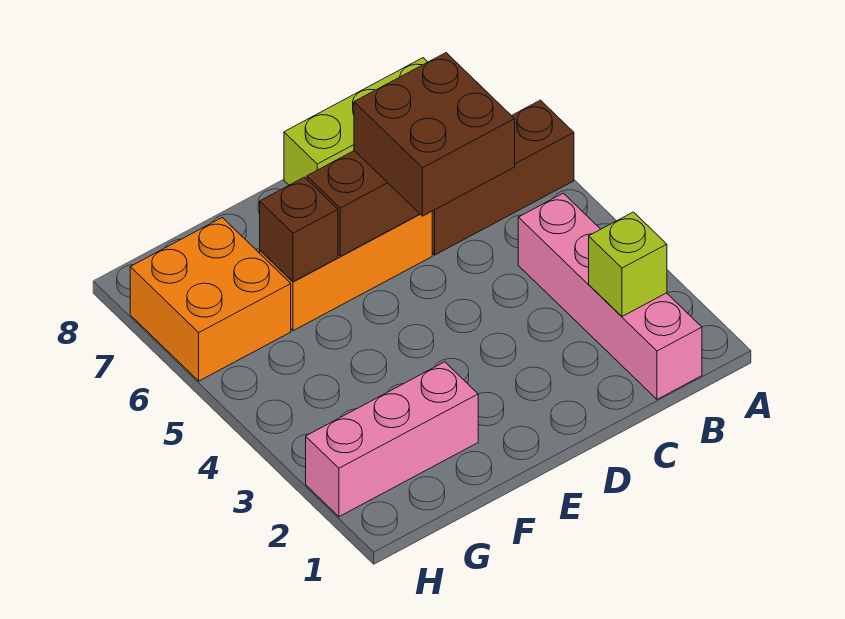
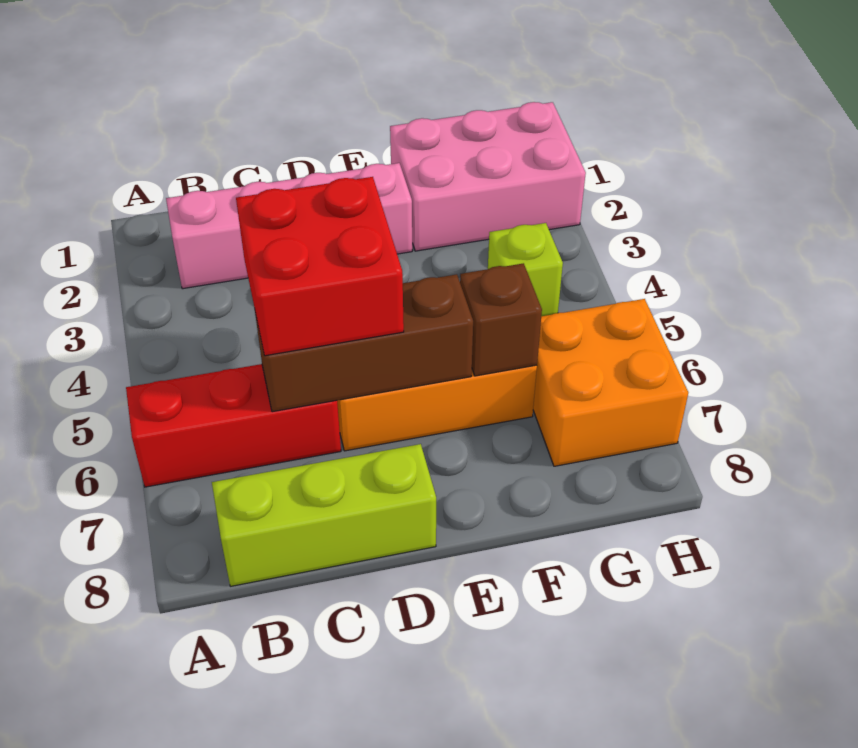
brown 1x3 brick [432,100,574,255] -> red 1x3 brick [126,364,341,487]
pink 1x4 brick [518,193,702,399] -> pink 1x4 brick turned to [166,163,412,289]
lime 1x1 brick [589,212,667,316] -> lime 1x1 brick moved to [488,223,563,316]
brown 2x2 brick [354,53,515,216] -> red 2x2 brick [236,177,404,356]
pink 1x3 brick [306,362,478,517] -> pink 2x3 brick [390,102,586,251]

